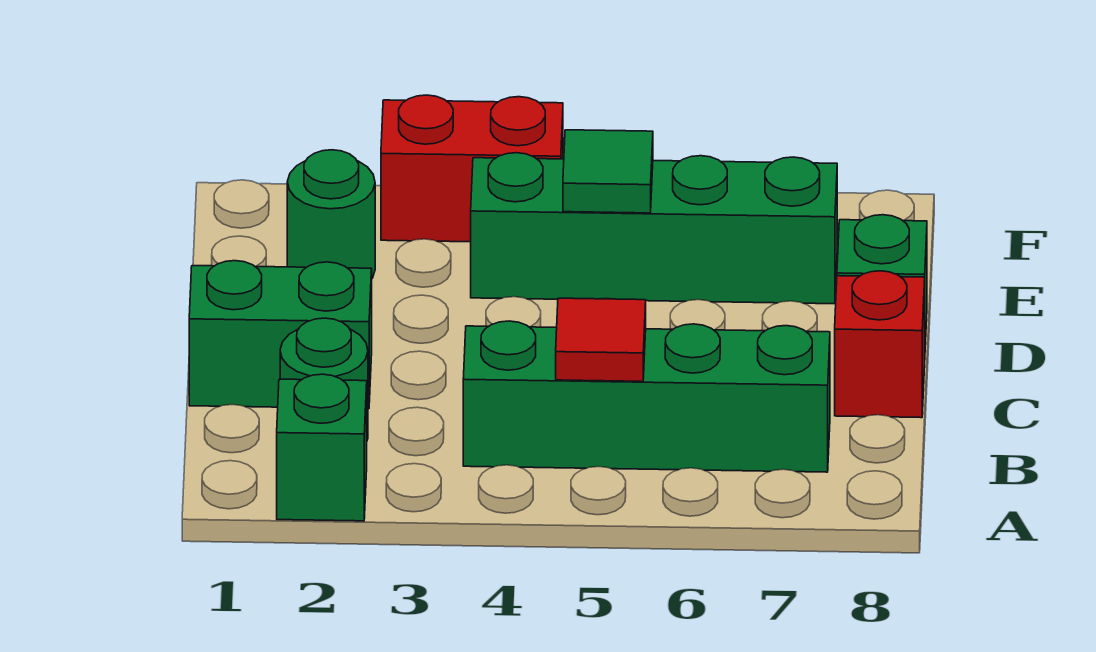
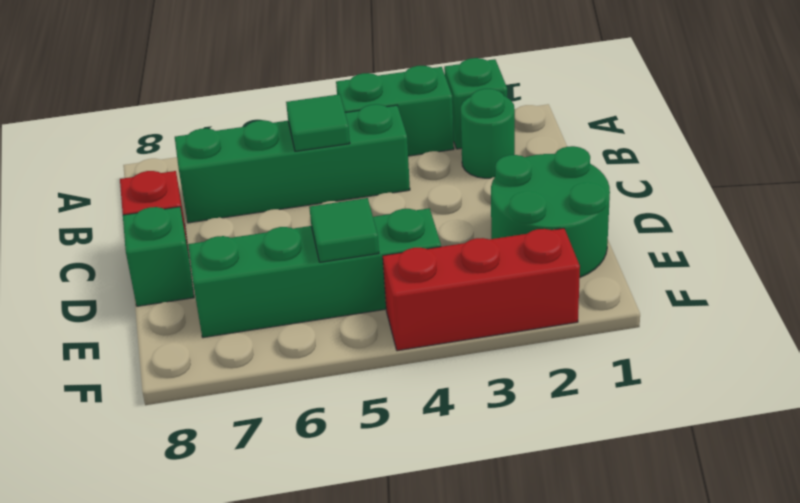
red 1x1 tile [556,298,646,381] -> green 1x1 tile [286,94,350,151]
green 1x2 brick [189,261,372,409] -> green 1x2 brick moved to [336,66,454,156]
green 1x1 round brick [287,150,375,278] -> green 2x2 round brick [491,146,610,277]
red 1x2 brick [381,95,563,242] -> red 1x3 brick [383,228,580,351]

